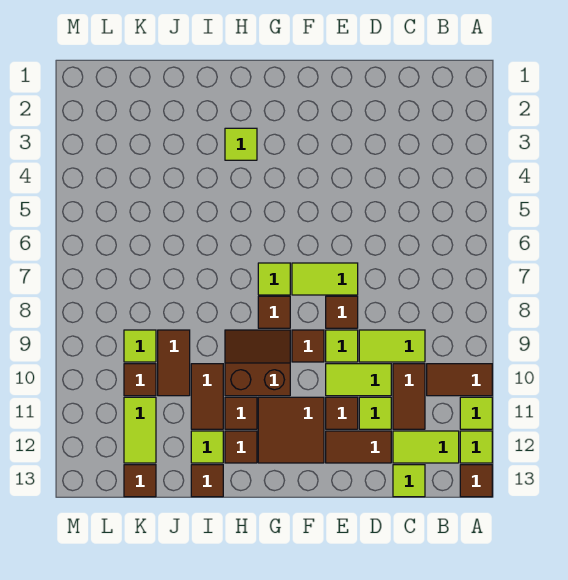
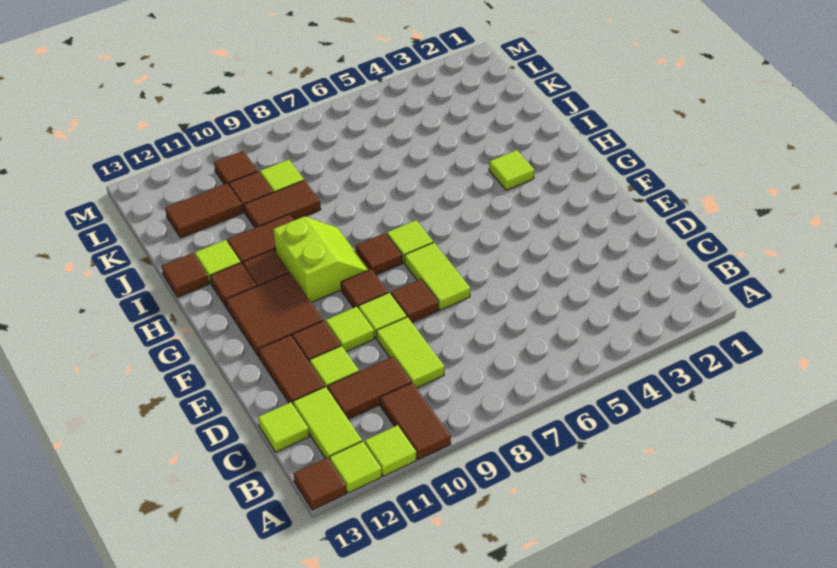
lime 1x2 tile [326,364,391,396] -> lime 1x1 tile [326,307,374,351]
brown 2x2 slope [225,330,290,396] -> lime 2x2 slope [273,216,369,302]
lime 1x2 tile [124,397,156,463] -> brown 1x2 tile [165,184,243,238]
brown 1x1 tile [124,465,156,497] -> brown 1x1 tile moved to [214,151,258,185]

